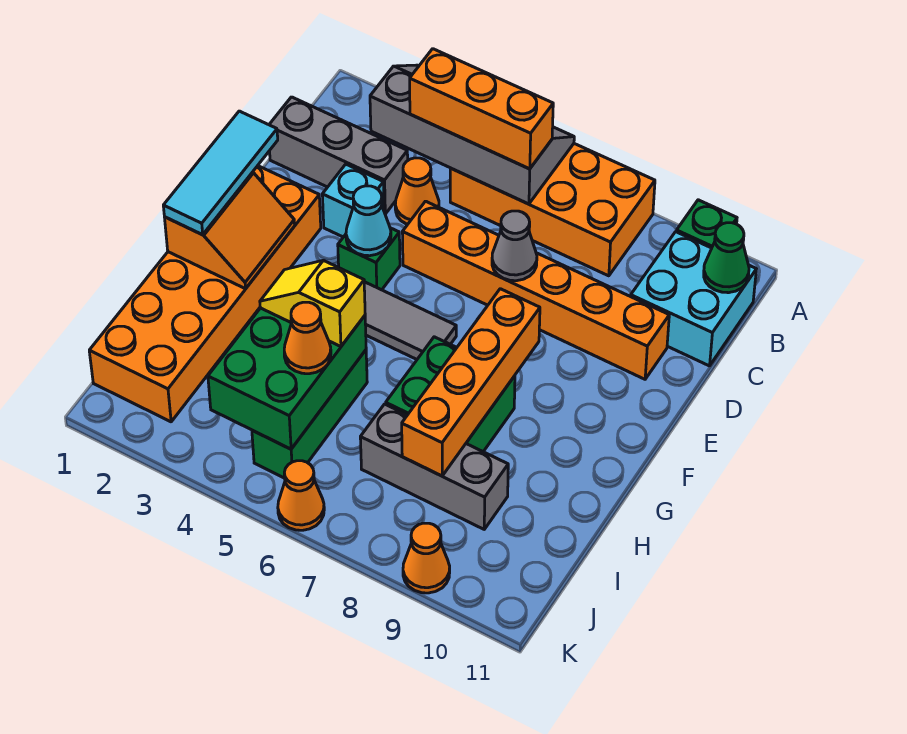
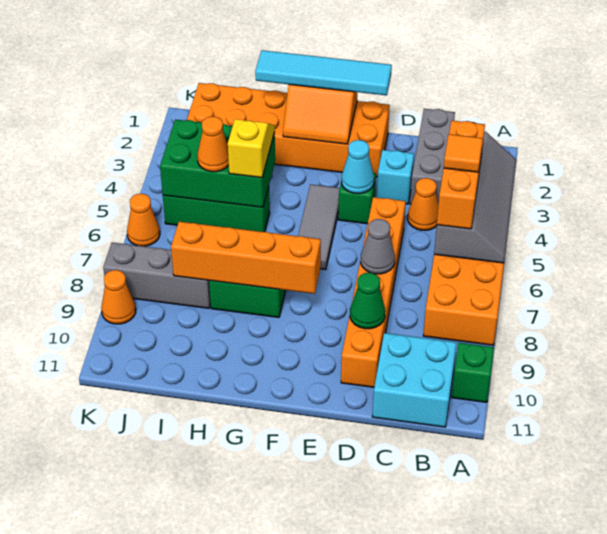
none -> orange 1x1 tile [444,134,483,172]
green 1x1 cone [704,223,749,293] -> green 1x1 cone moved to [350,273,385,329]
cyan 1x3 tile [163,111,278,235] -> cyan 1x4 tile [255,50,392,96]
grey 1x3 brick [360,404,508,529] -> grey 1x3 brick turned to [103,242,211,308]

